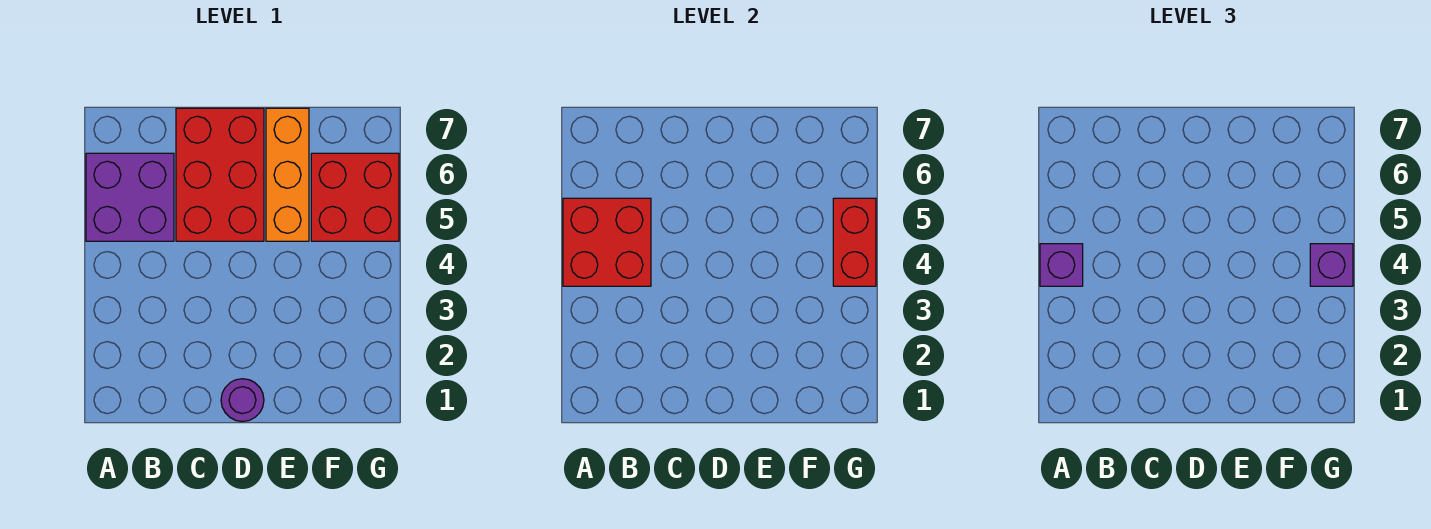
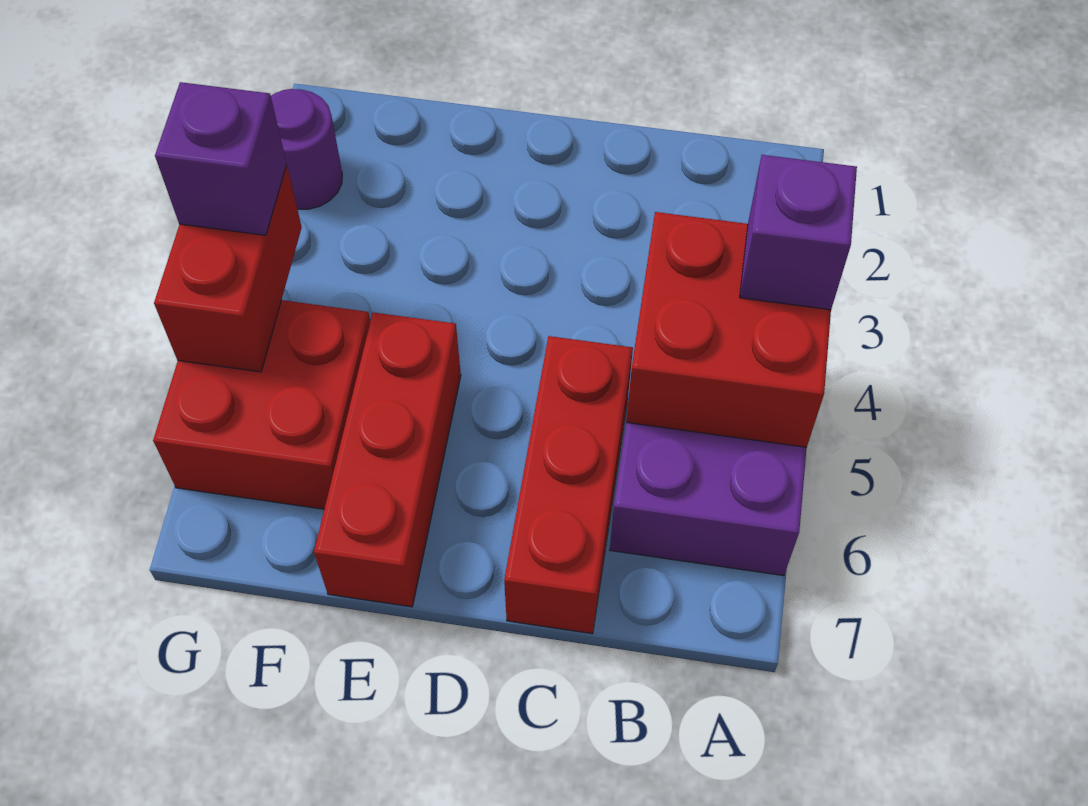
red 2x3 brick [176,108,264,241] -> red 1x3 brick [504,336,633,634]
purple 1x1 round brick [221,379,264,422] -> purple 1x1 round brick moved to [271,89,342,209]
orange 1x3 brick [266,108,309,241] -> red 1x3 brick [314,312,461,607]

